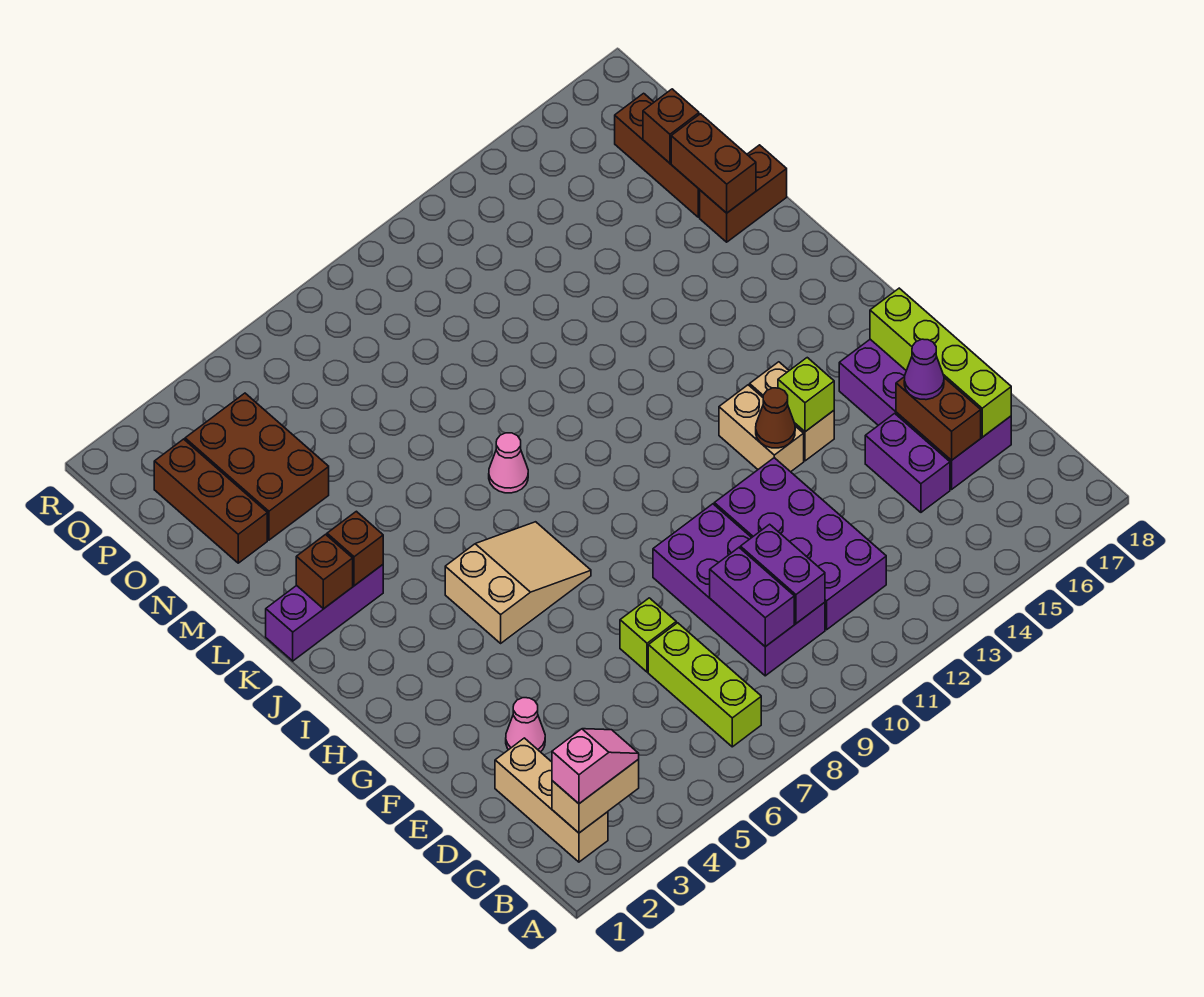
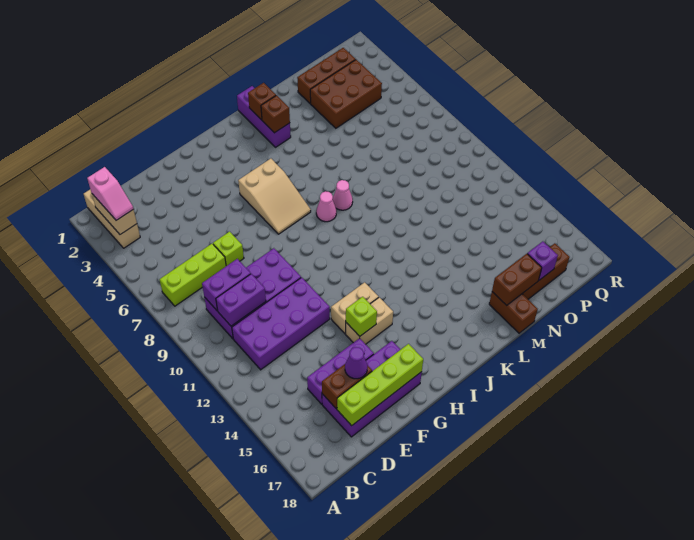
tan 1x3 brick [495,738,608,862] -> tan 1x3 brick turned to [84,190,140,248]
purple 1x2 brick [865,413,950,512] -> purple 1x3 brick [307,338,374,404]
pink 1x1 cone [506,698,545,752] -> pink 1x1 cone moved to [316,191,336,222]
brown 1x1 cone [756,388,795,448] -> none
brown 1x1 brick [643,89,699,163] -> purple 1x1 brick [527,241,558,280]

